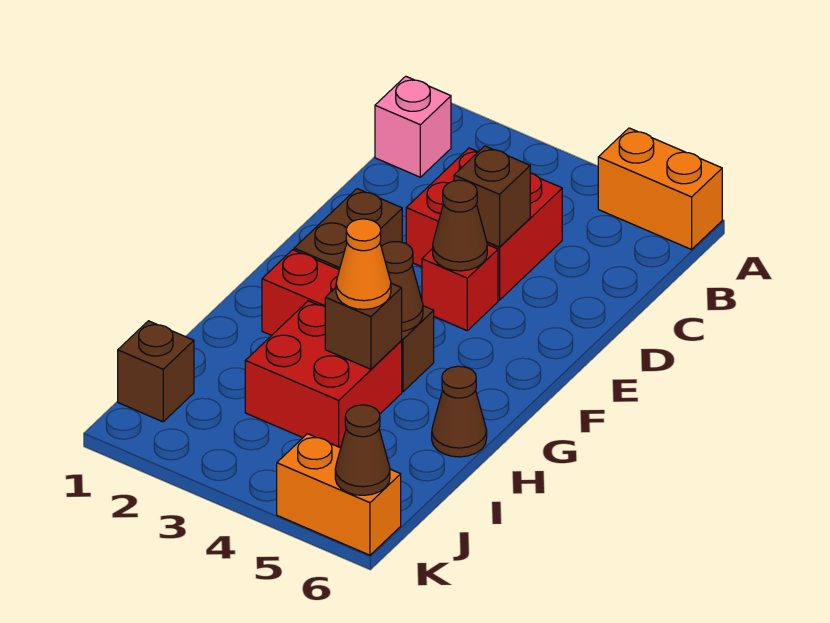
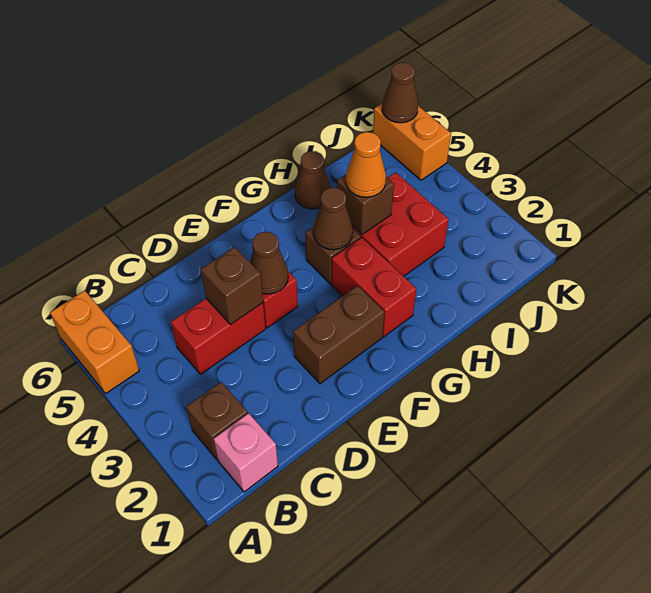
red 2x2 brick [406,148,562,300] -> red 1x2 brick [171,299,266,374]
brown 1x1 brick [118,321,194,422] -> brown 1x1 brick moved to [186,382,248,460]

